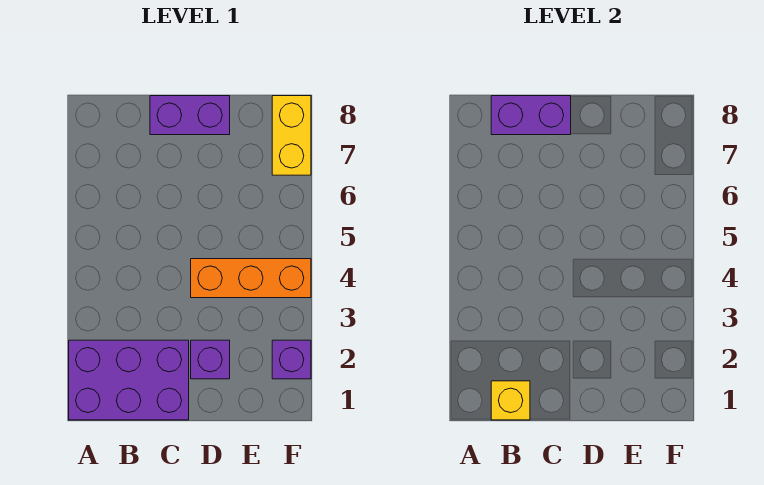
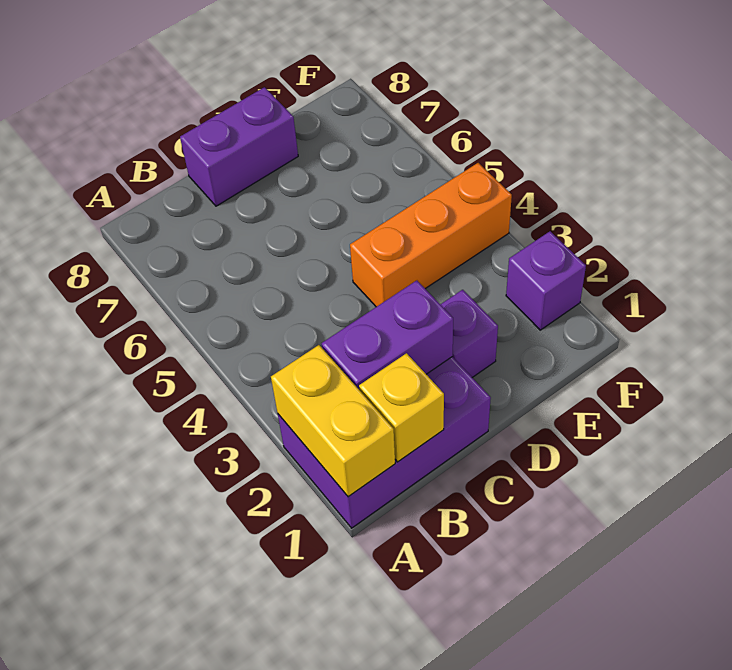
purple 1x2 brick [491,96,571,135] -> purple 1x2 brick moved to [322,281,453,389]
yellow 1x2 brick [272,96,311,175] -> yellow 1x2 brick moved to [271,345,395,497]

